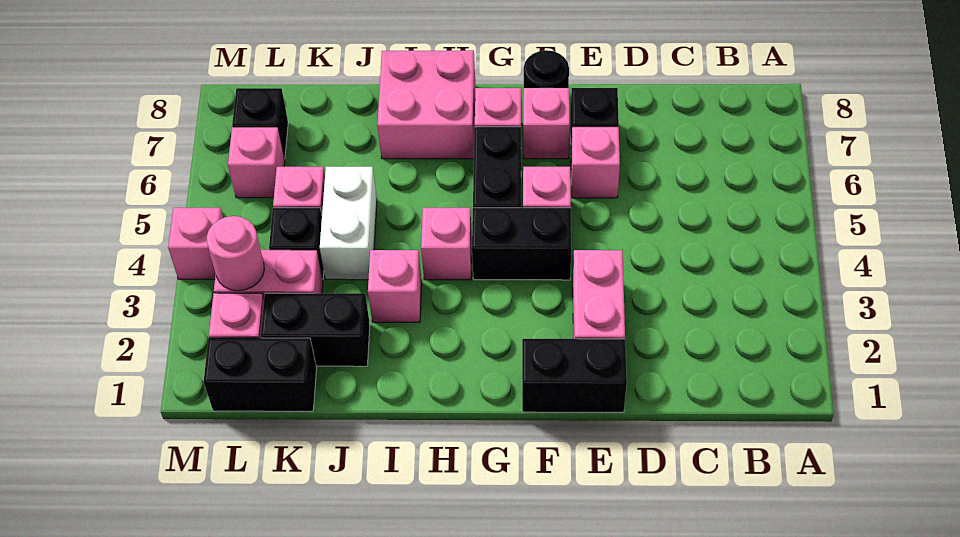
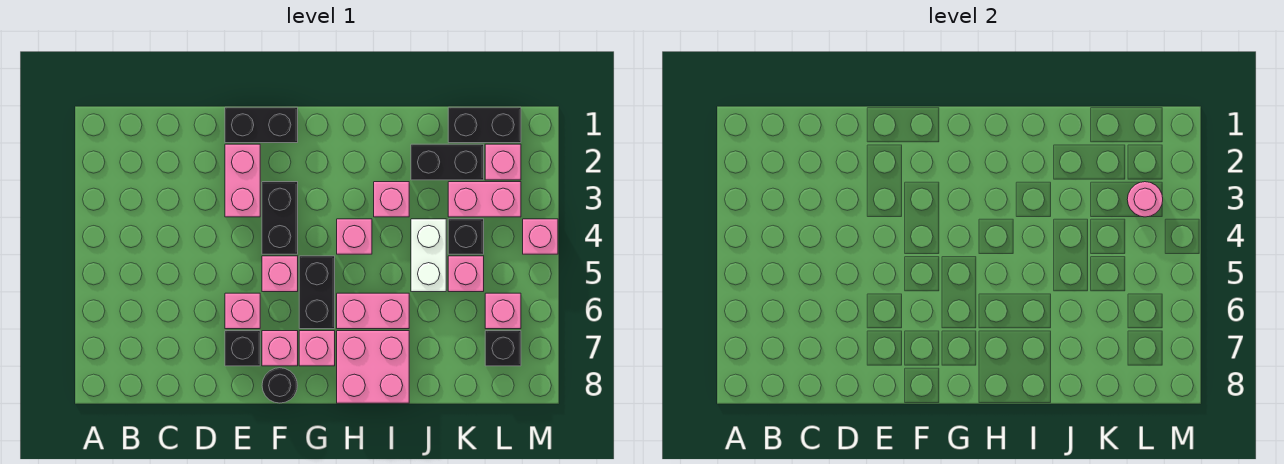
black 1x2 brick [472,208,571,280] -> black 1x2 brick turned to [262,182,298,254]
none -> pink 1x2 brick [337,293,409,329]

